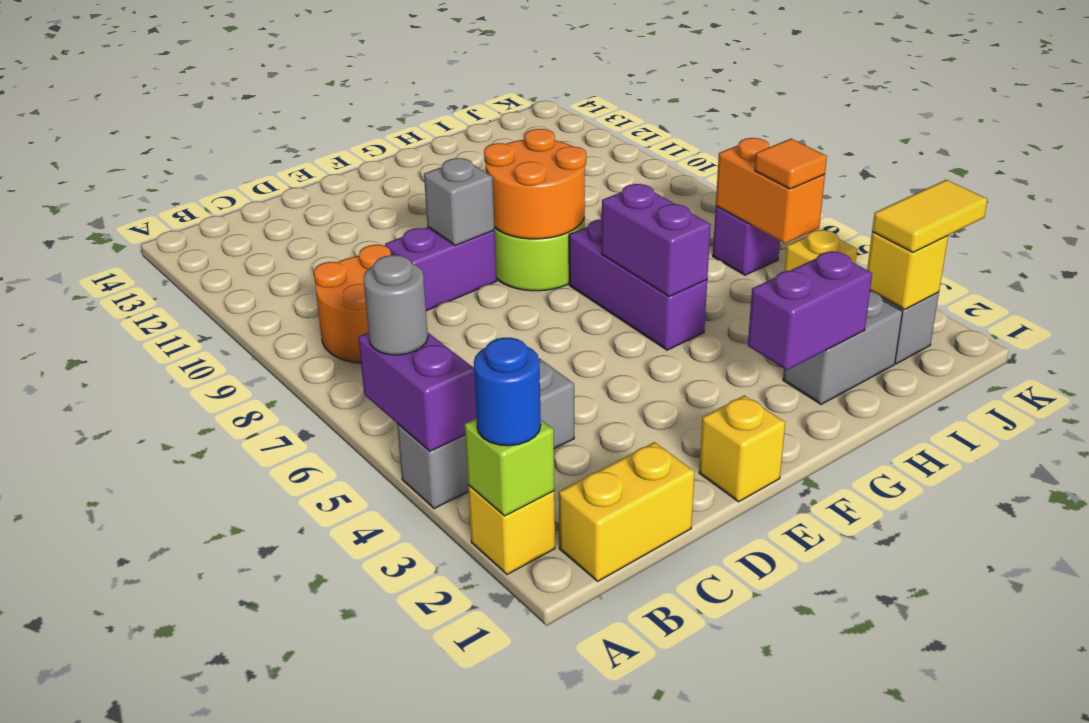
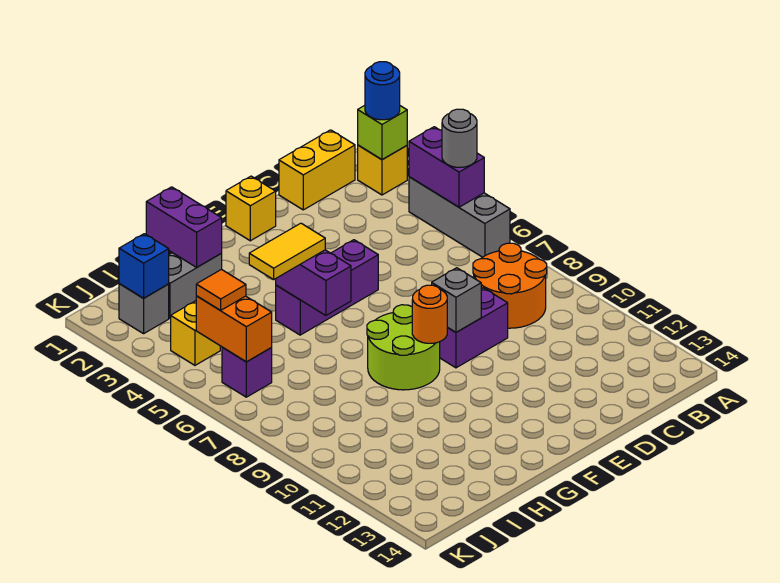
grey 1x3 brick [397,359,574,509] -> grey 1x3 brick turned to [409,177,510,257]
orange 2x2 round brick [484,129,586,239] -> orange 1x1 round brick [412,285,447,343]
purple 1x2 brick [748,251,872,370] -> purple 1x2 brick turned to [146,187,222,267]
purple 1x3 brick [569,219,707,350] -> purple 1x3 brick turned to [276,240,378,335]
yellow 1x1 brick [867,232,948,310] -> blue 1x1 brick [119,234,169,298]
yellow 1x2 tile [872,180,988,252] -> yellow 1x2 tile moved to [249,223,325,280]

